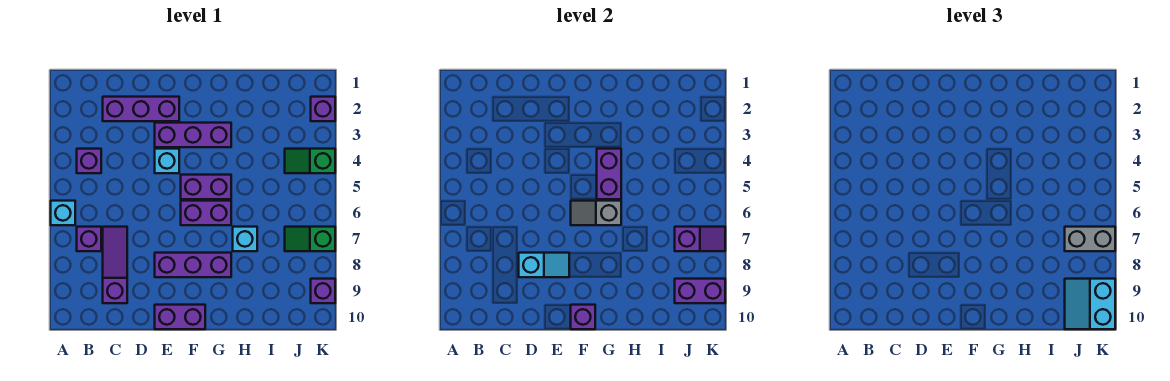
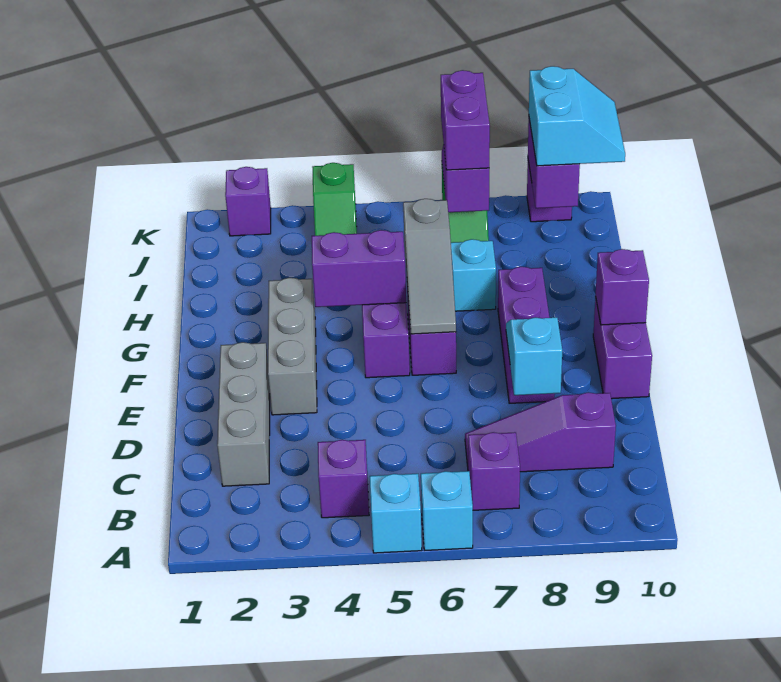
purple 1x3 brick [103,97,179,121] -> grey 1x3 brick [217,342,270,486]
purple 1x3 brick [155,123,231,147] -> grey 1x3 brick [268,278,317,415]
cyan 1x1 brick [155,149,179,173] -> cyan 1x1 brick moved to [370,474,422,553]
grey 1x2 slope [571,201,621,225] -> grey 1x3 slope [403,199,456,334]
grey 1x2 brick [1065,227,1115,251] -> purple 1x2 brick [441,70,490,170]
cyan 2x2 slope [1065,279,1115,329] -> cyan 2x2 slope turned to [529,66,625,166]

